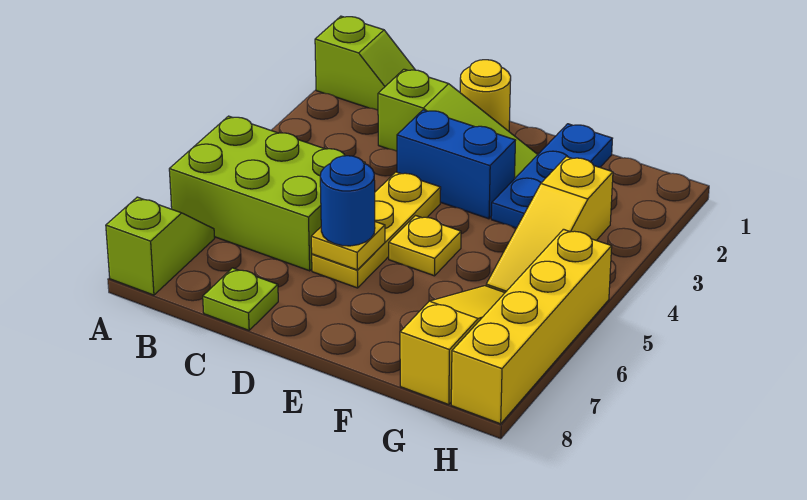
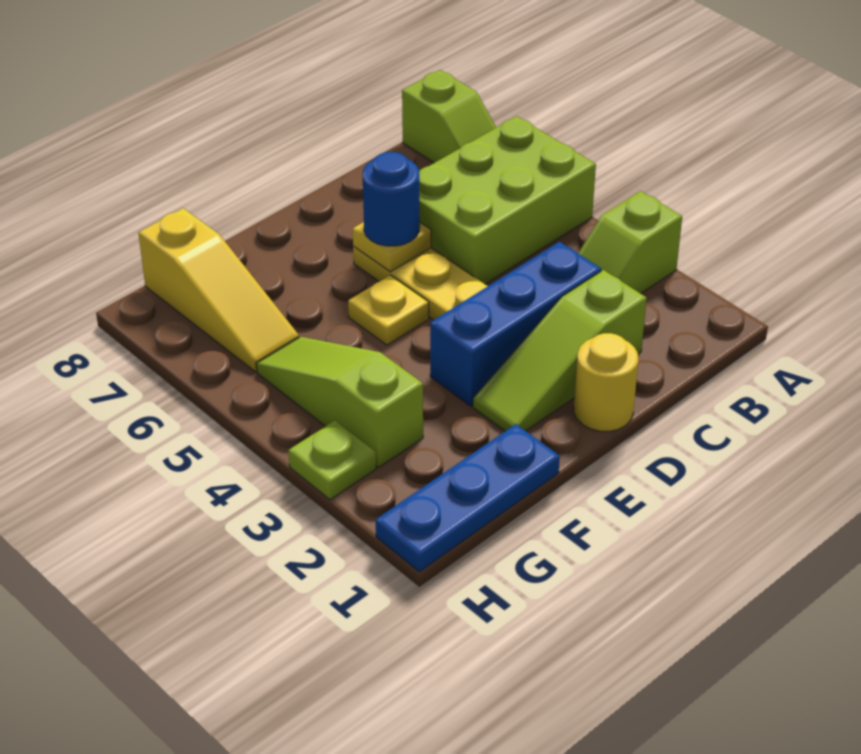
lime 1x2 slope [315,16,415,110] -> lime 1x2 slope moved to [578,191,682,294]
lime 1x1 plate [203,268,278,330] -> lime 1x1 plate moved to [289,420,376,500]
blue 1x2 brick [397,110,516,219] -> blue 1x3 brick [430,242,601,406]
blue 1x3 plate [491,124,613,228] -> blue 1x3 plate turned to [376,424,560,572]
yellow 1x3 slope [486,157,613,292] -> lime 1x3 slope [256,337,423,467]
yellow 1x4 brick [451,229,612,424] -> none

